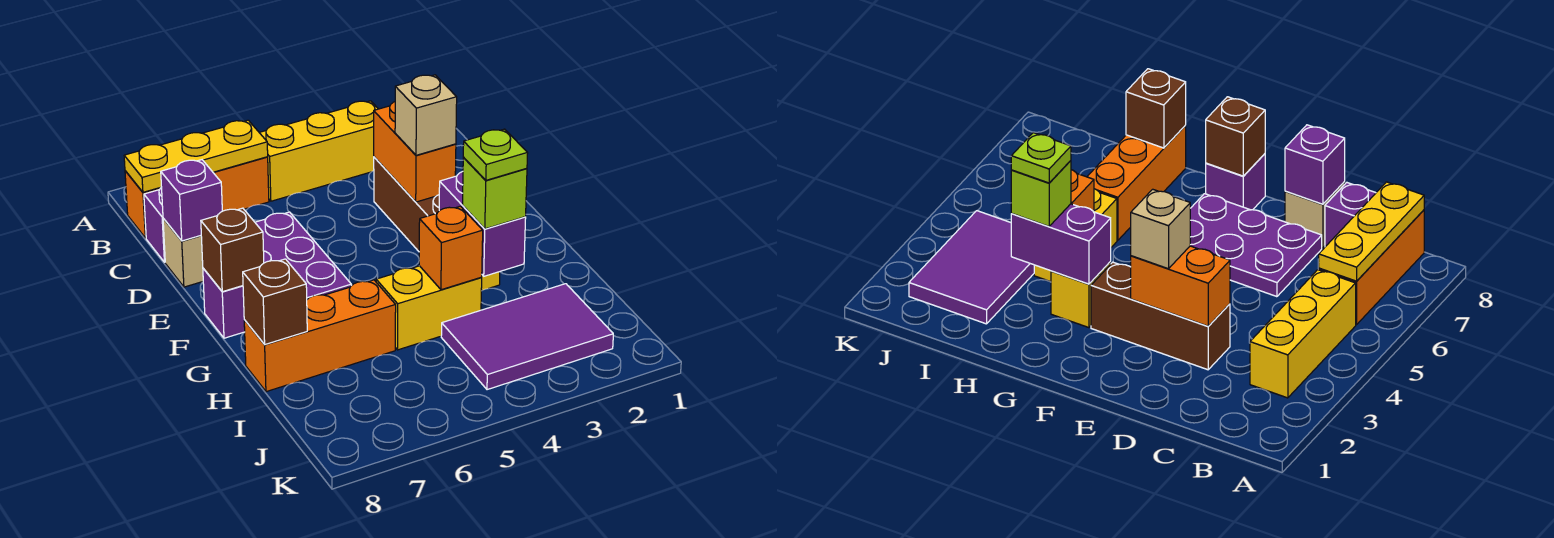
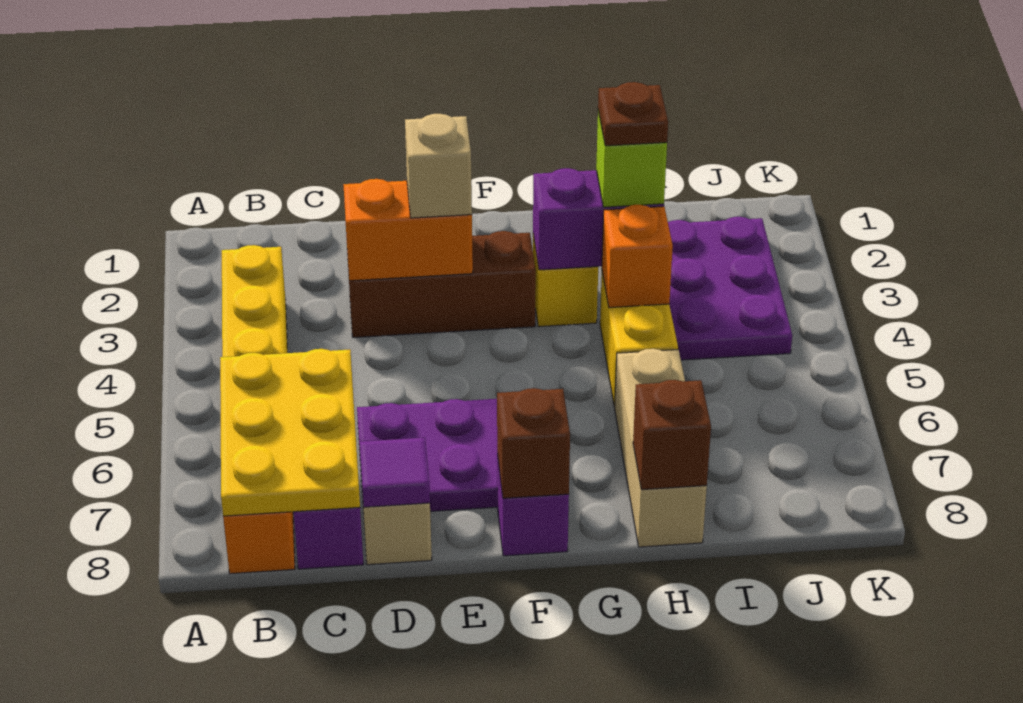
yellow 1x3 plate [124,120,268,192] -> yellow 2x3 plate [220,349,360,516]
purple 1x1 brick [161,160,222,241] -> purple 1x1 tile [360,437,430,507]
lime 1x1 plate [463,129,528,180] -> brown 1x1 plate [598,82,668,146]
orange 1x3 brick [244,280,396,392] -> tan 1x3 brick [615,349,707,547]
purple 2x3 tile [441,284,613,390] -> purple 2x3 plate [668,217,792,360]

